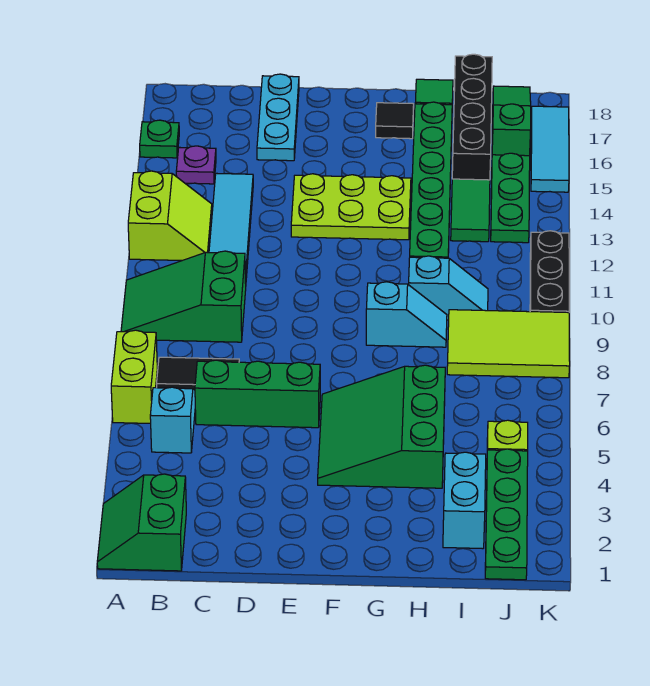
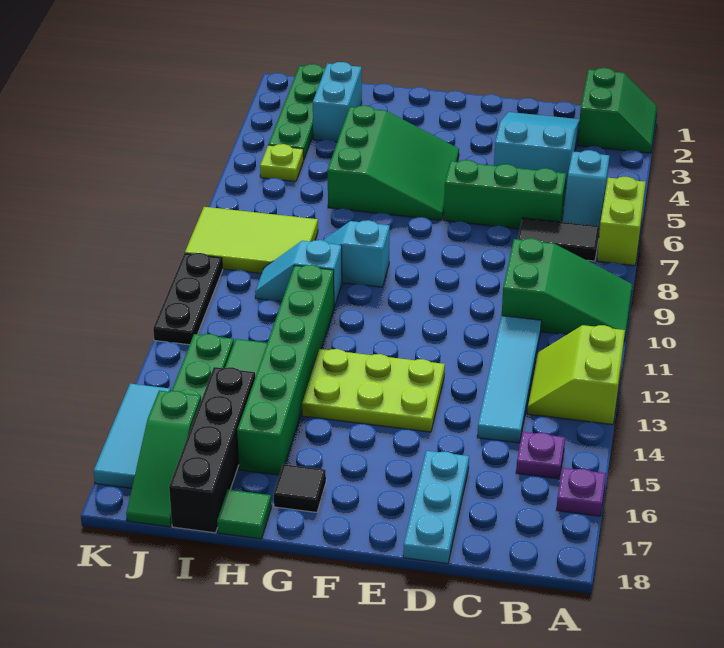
green 1x1 plate [140,120,179,158] -> purple 1x1 plate [557,468,606,516]
none -> cyan 2x3 slope [494,112,580,188]

